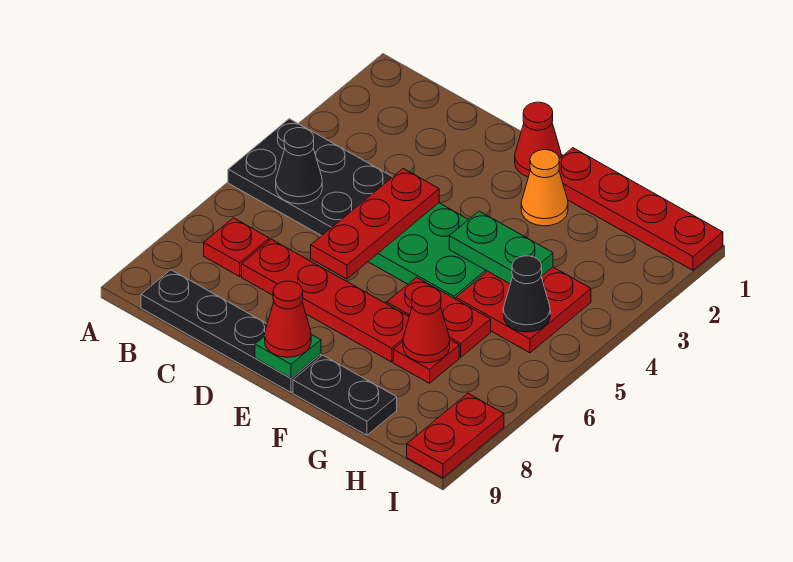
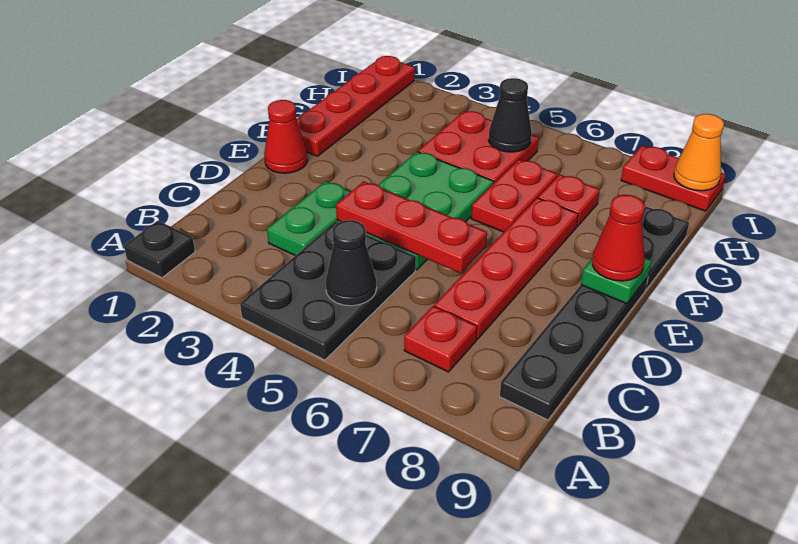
none -> black 1x1 plate [124,221,195,278]
orange 1x1 cone [521,150,568,226] -> orange 1x1 cone moved to [674,114,724,191]
green 1x2 plate [449,211,553,284] -> green 1x2 plate moved to [267,181,351,256]
red 1x1 cone [403,286,450,363] -> none

